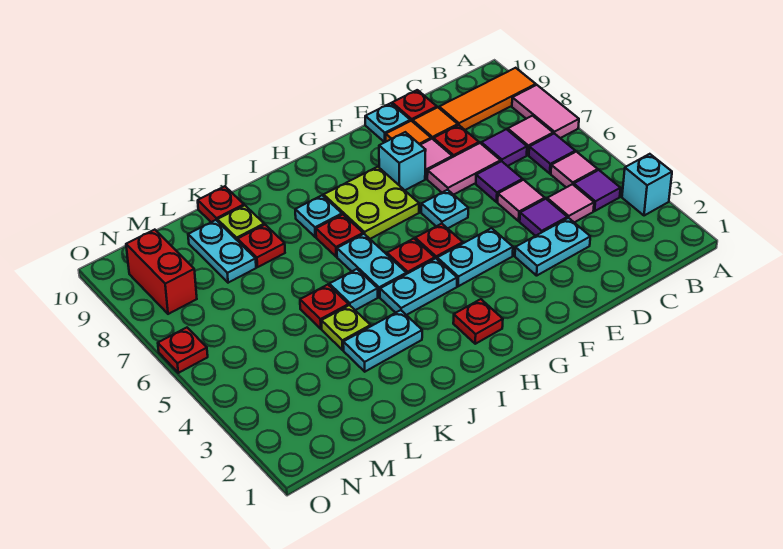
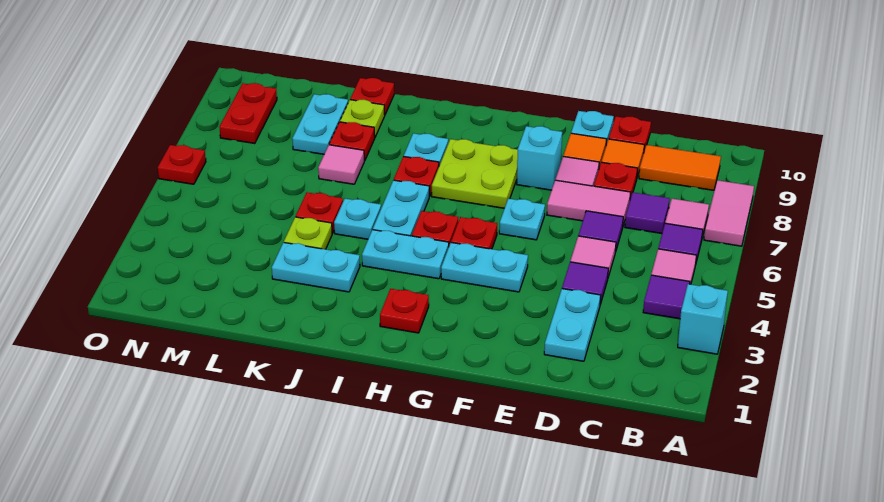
orange 1x3 tile [439,68,536,130] -> orange 1x2 tile [639,145,721,190]
pink 1x1 tile [547,184,594,223] -> pink 1x1 tile moved to [318,145,364,184]
cyan 1x2 plate [515,218,590,276] -> cyan 1x2 plate turned to [544,289,601,361]
red 1x2 brick [126,230,197,314] -> red 1x2 plate [219,83,277,144]

